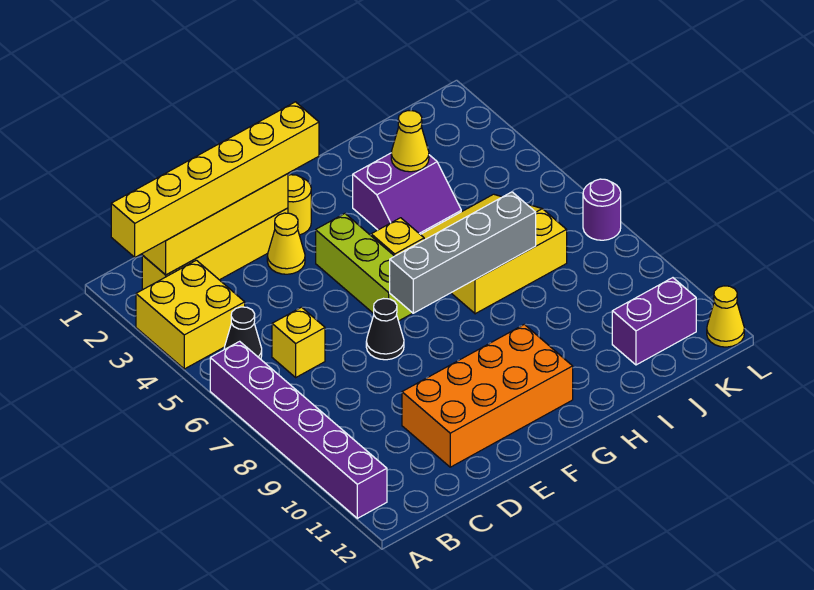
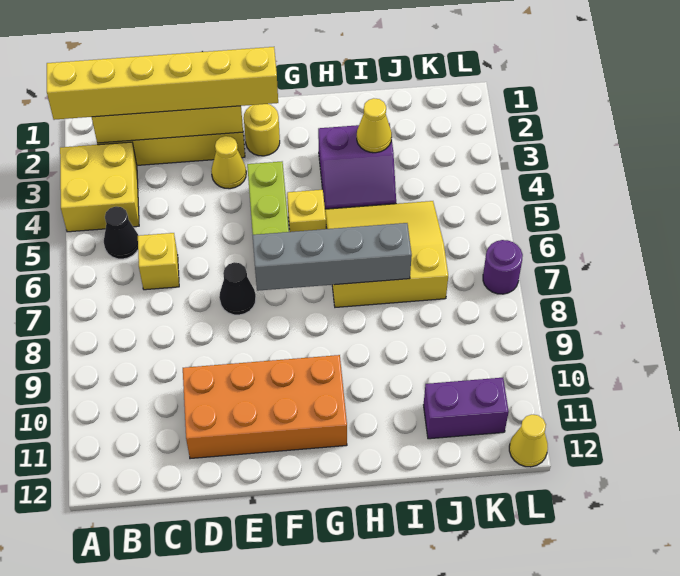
purple 1x6 brick [210,341,387,518] -> none

